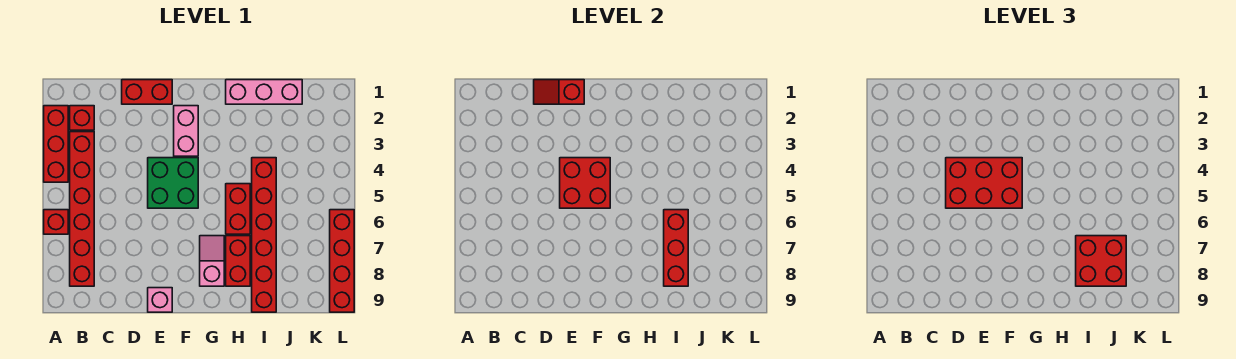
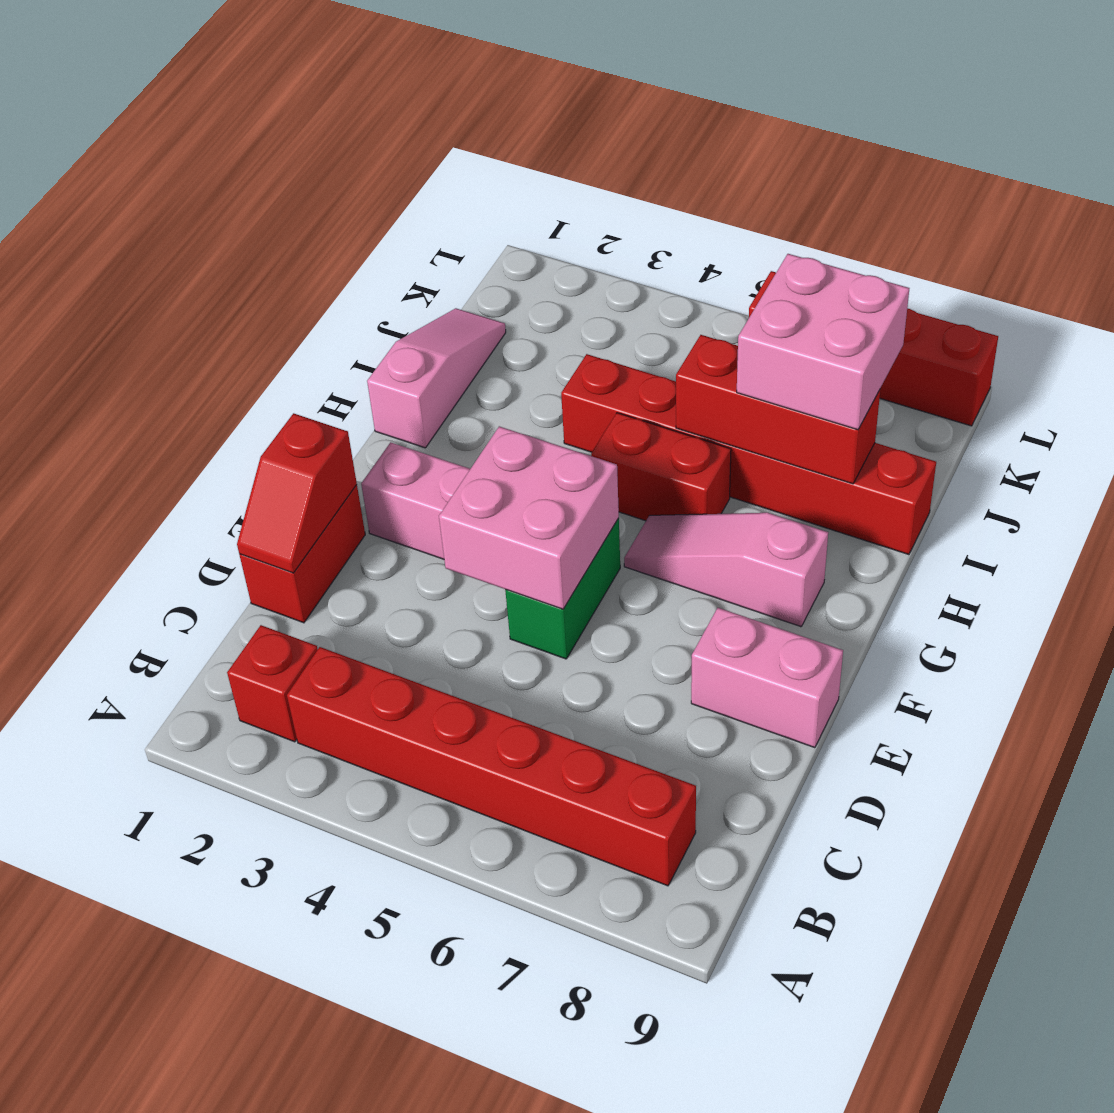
red 1x3 brick [44,106,68,182] -> none
red 1x1 brick [44,210,68,234] -> none
red 2x3 brick [946,158,1022,208] -> none
green 2x2 brick [148,158,198,208] -> green 1x2 brick [505,518,620,659]
red 2x2 brick [560,158,610,208] -> pink 2x2 brick [439,426,619,609]
pink 1x1 brick [148,288,172,312] -> pink 1x2 brick [691,608,843,748]
pink 1x2 slope [200,236,224,286] -> pink 1x3 slope [624,513,828,627]
pink 1x3 brick [226,80,302,104] -> pink 1x3 slope [367,308,506,448]
red 1x2 brick [226,236,250,286] -> none
red 2x2 brick [1076,236,1126,286] -> pink 2x2 brick [737,254,909,430]

